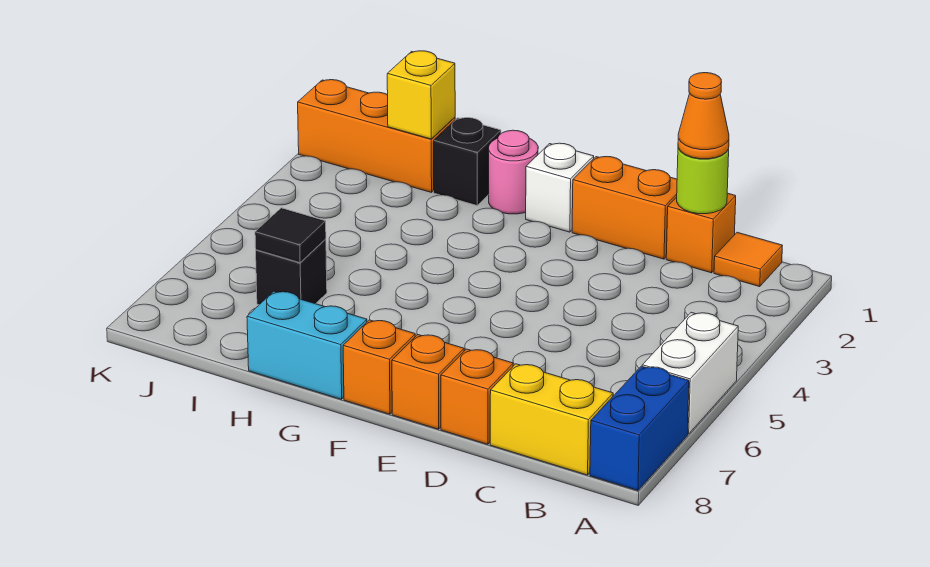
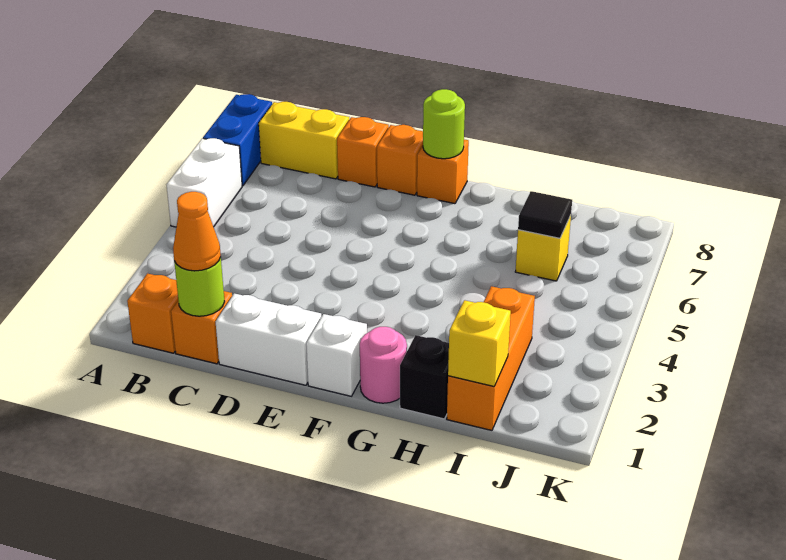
orange 1x1 tile [714,232,782,287] -> orange 1x1 brick [127,273,178,353]
orange 1x2 brick [572,156,677,259] -> white 1x2 brick [215,293,321,385]
none -> lime 1x1 round brick [423,89,465,159]
cyan 1x2 brick [247,291,367,399] -> none
orange 1x3 brick [298,80,455,192] -> orange 1x3 brick turned to [447,286,535,430]
black 1x1 brick [256,239,327,305] -> yellow 1x1 brick [515,215,571,281]

